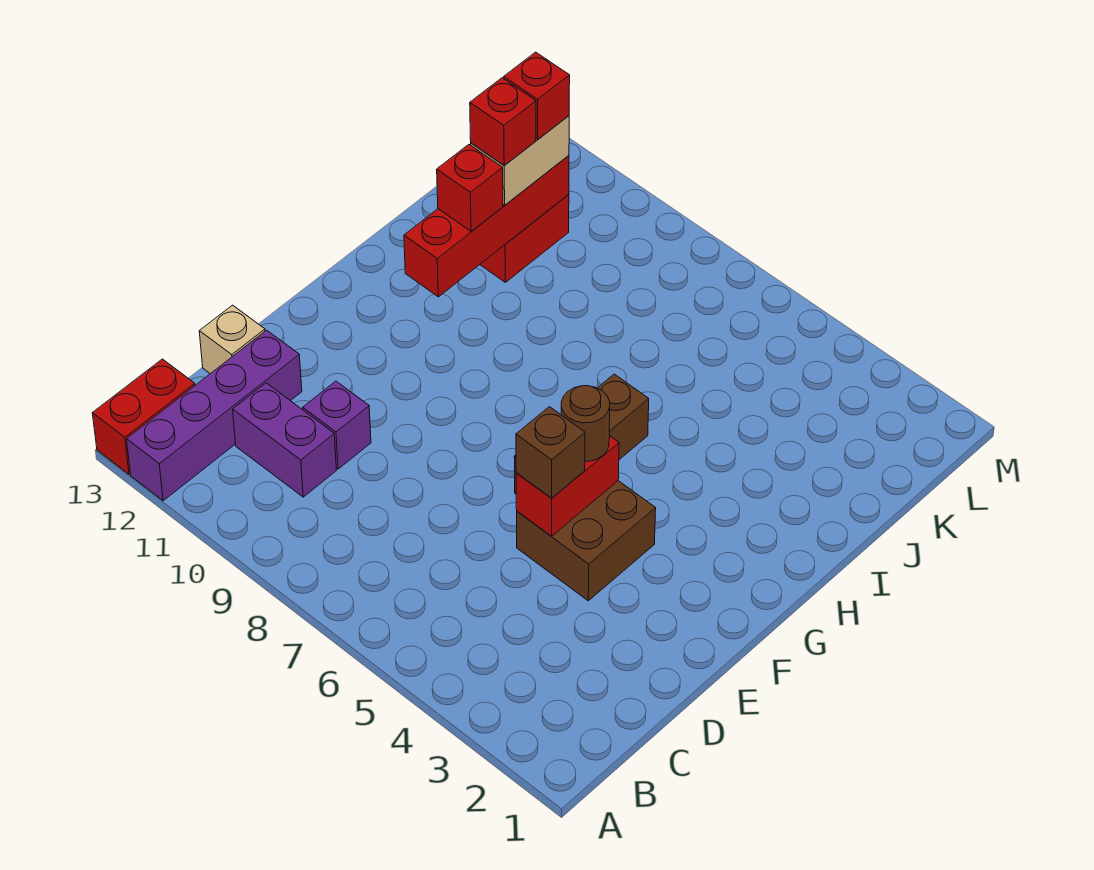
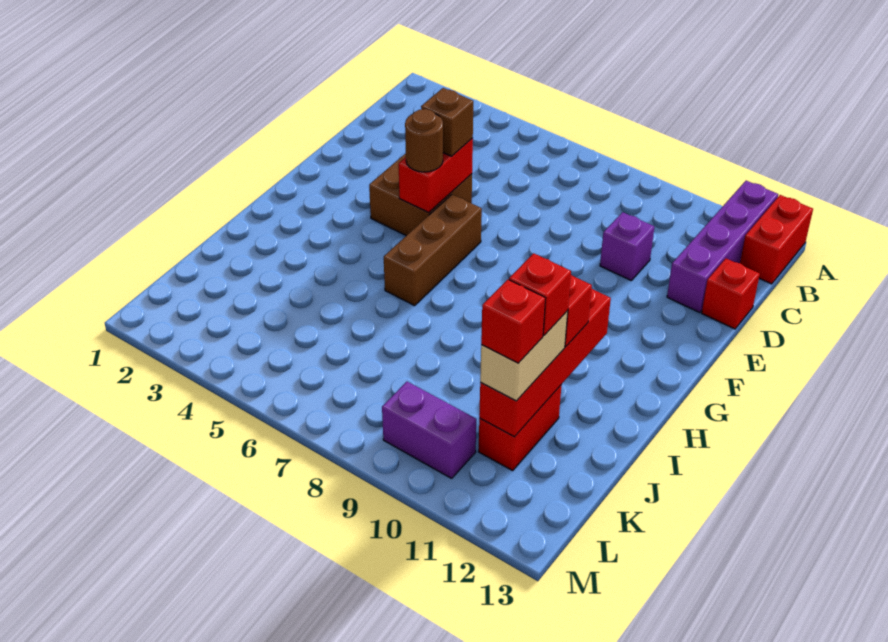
purple 1x2 brick [233,383,337,497] -> purple 1x2 brick moved to [382,382,476,478]
tan 1x1 brick [199,305,265,374] -> red 1x1 brick [702,259,760,329]

